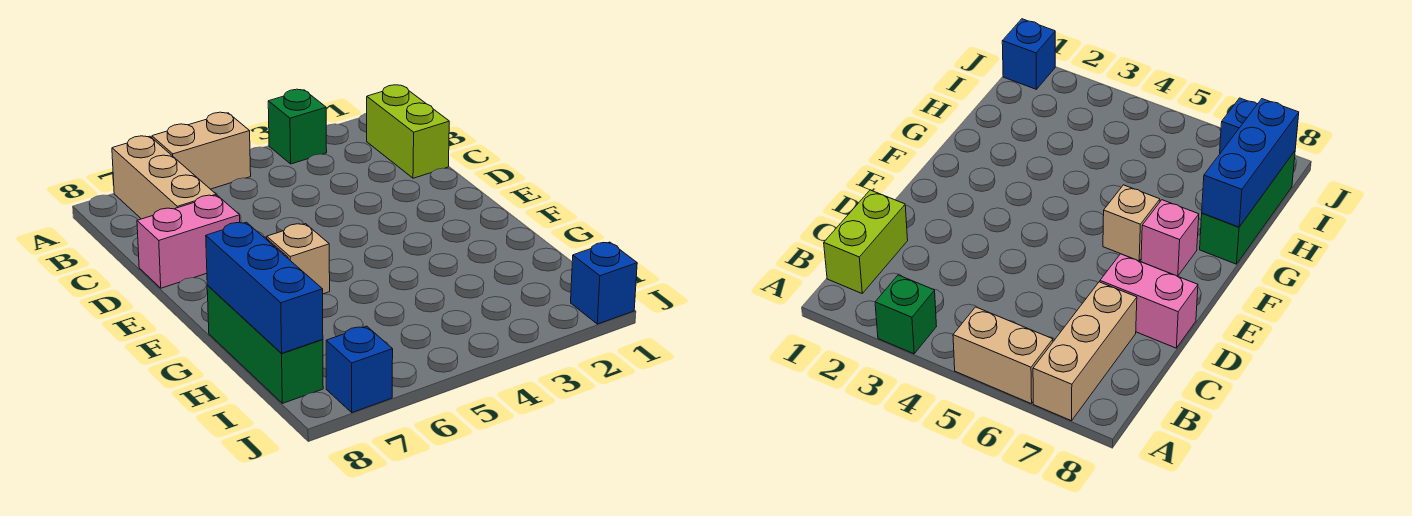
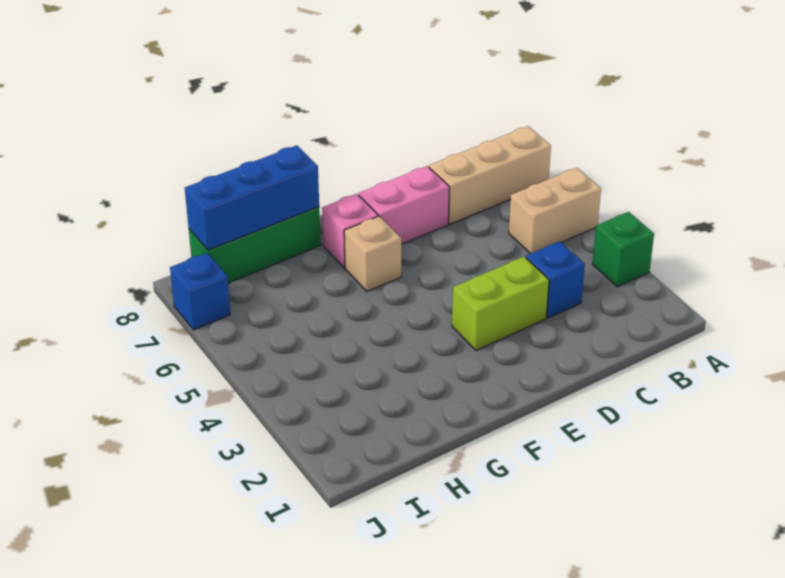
tan 1x2 brick [152,112,251,189] -> tan 1x2 brick turned to [509,168,601,254]
lime 1x2 brick [367,85,449,178] -> lime 1x2 brick moved to [452,257,549,350]
pink 1x2 brick [137,195,240,288] -> pink 1x2 brick turned to [358,166,449,244]
blue 1x1 brick [571,242,637,324] -> blue 1x1 brick moved to [526,241,585,318]

